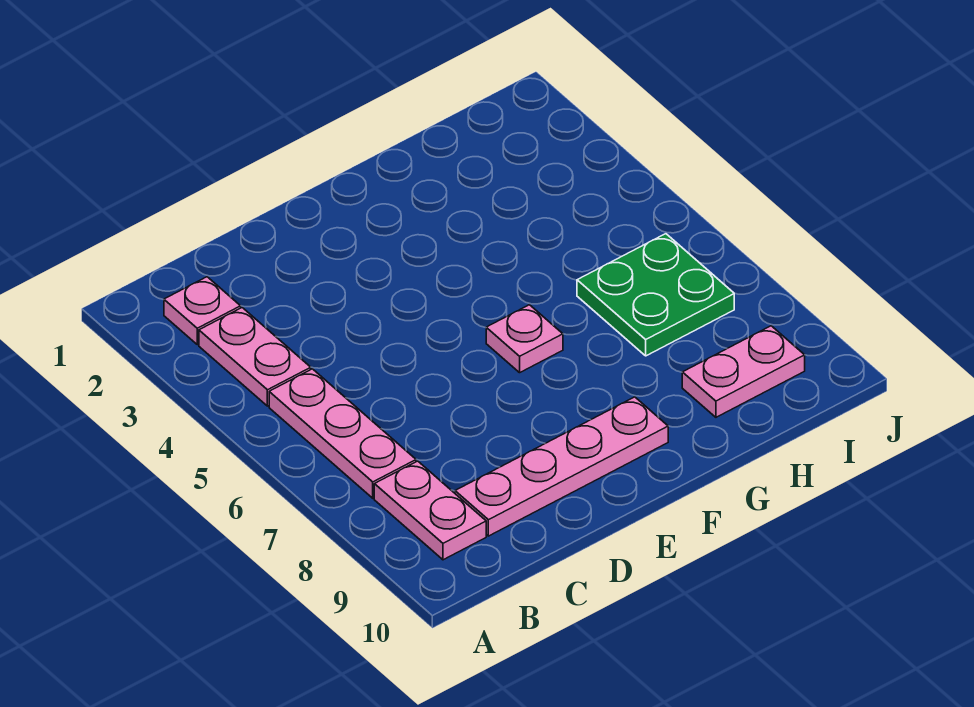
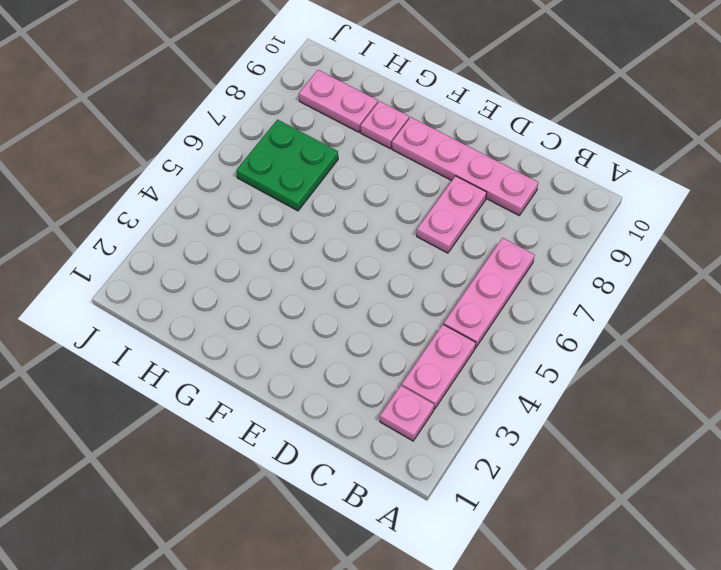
pink 1x2 plate [374,461,486,560] -> pink 1x2 plate moved to [417,176,487,253]
pink 1x1 plate [486,305,563,373] -> pink 1x1 plate moved to [361,101,409,148]

